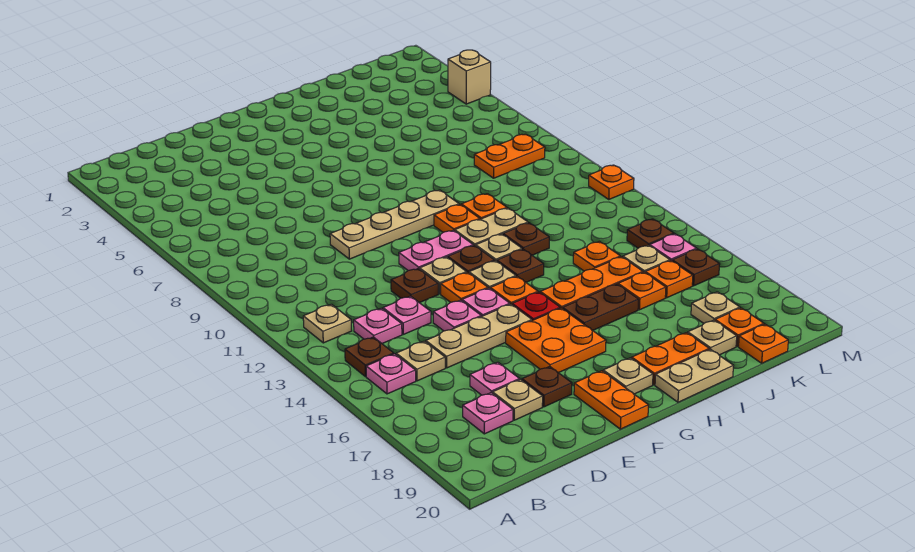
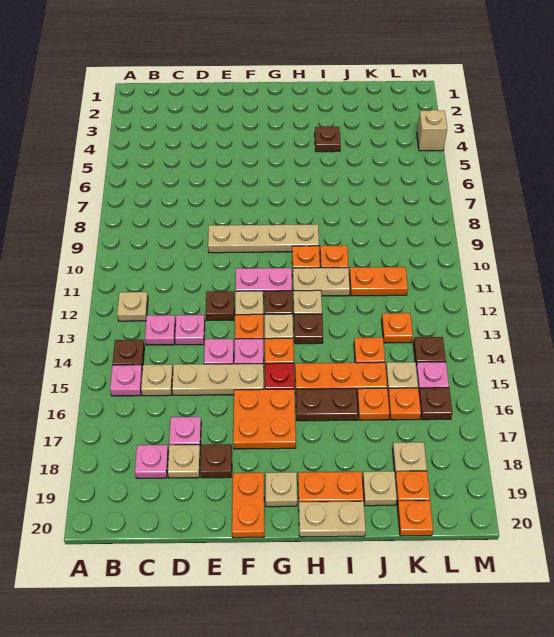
brown 1x1 plate [503,223,549,255] -> brown 1x1 plate moved to [315,126,341,152]
orange 1x2 plate [474,134,545,178] -> orange 1x2 plate moved to [349,267,408,296]
orange 1x1 plate [589,165,634,199] -> orange 1x1 plate moved to [382,313,413,343]

